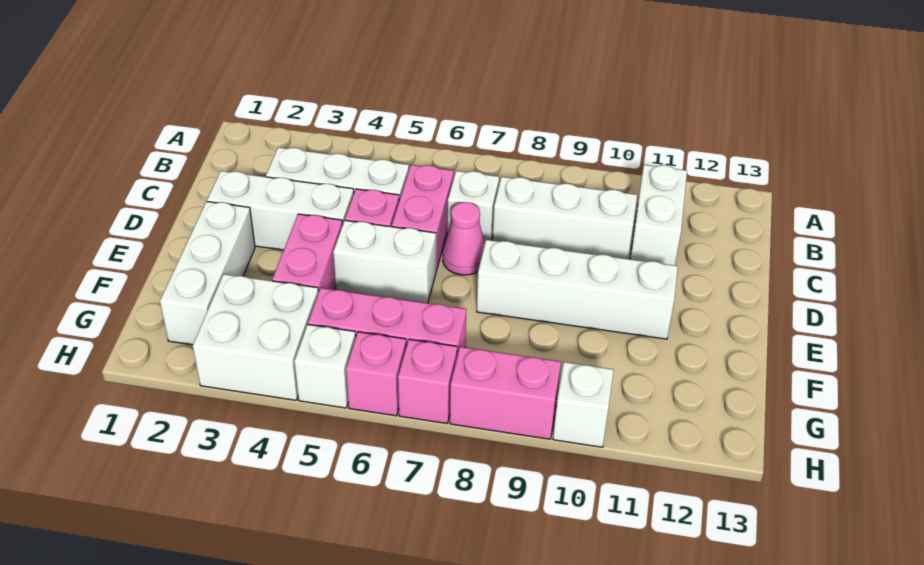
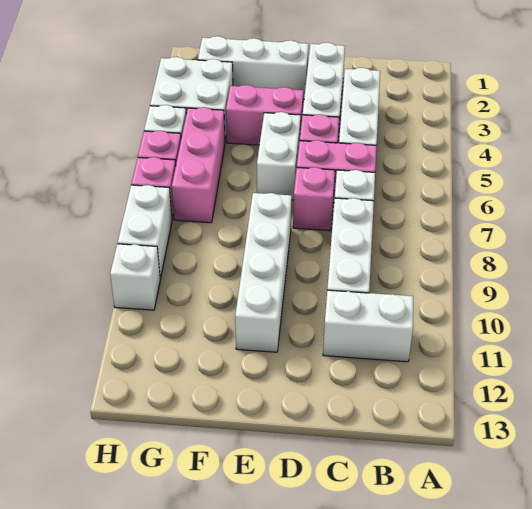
pink 1x1 cone [443,202,485,275] -> pink 1x1 brick [293,167,335,231]
pink 1x2 brick [450,347,561,439] -> white 1x2 brick [118,185,172,279]

